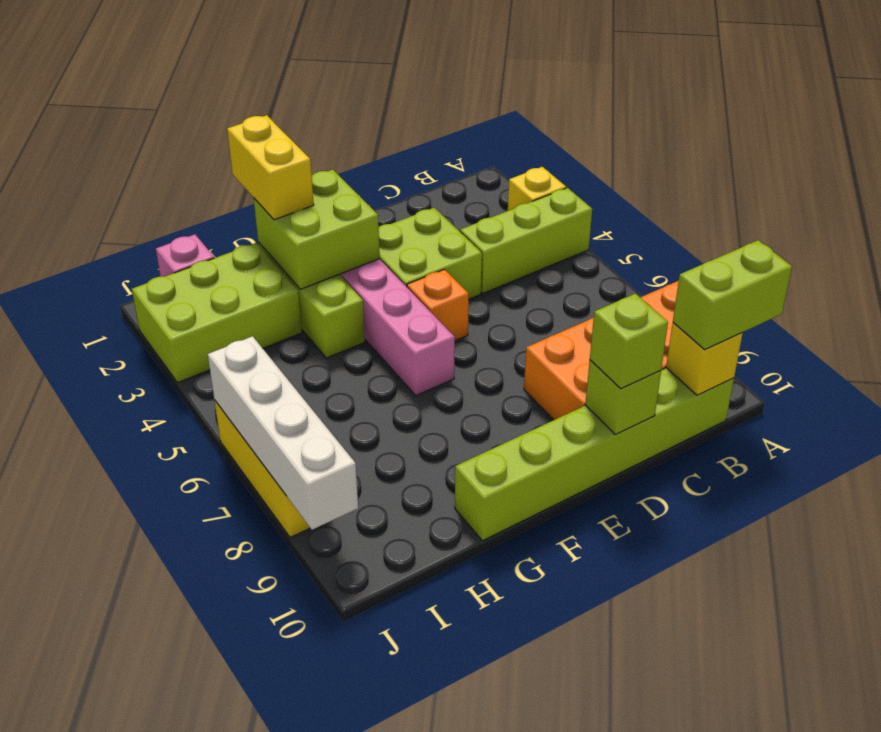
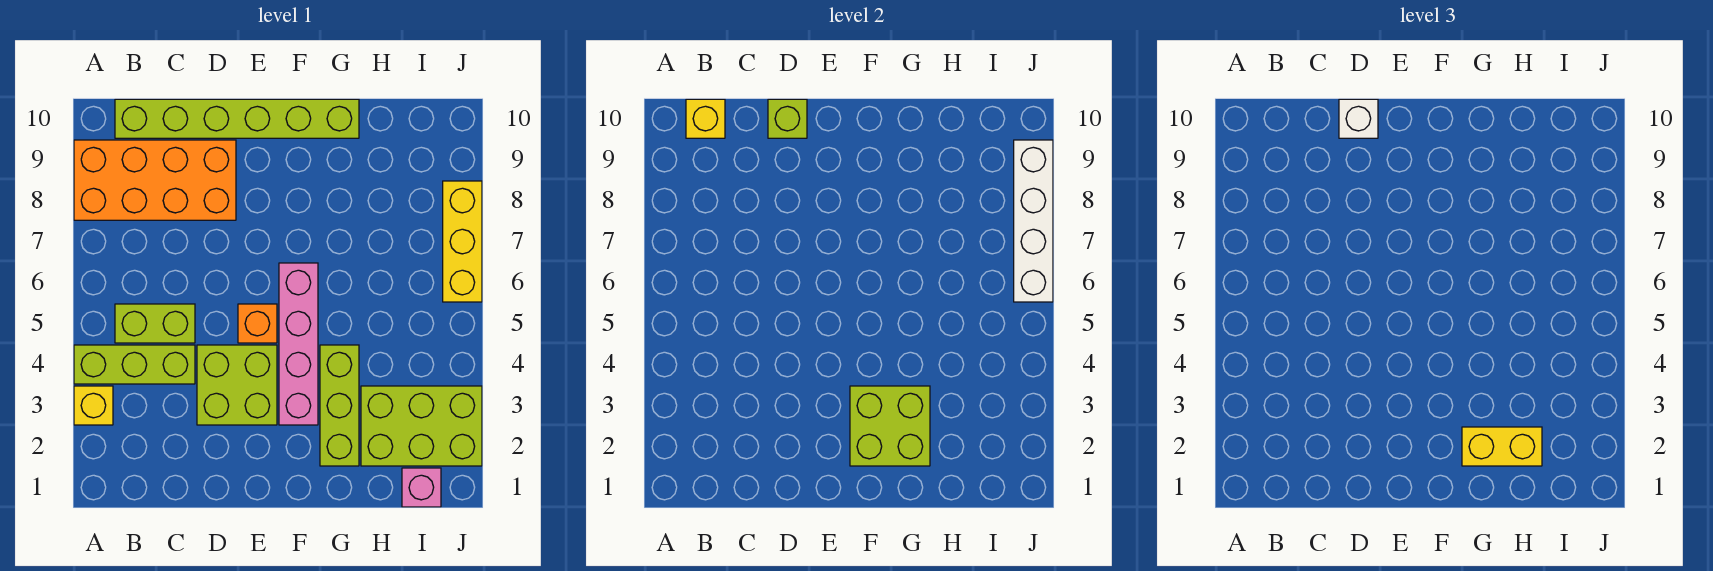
lime 1x2 brick [673,240,792,349] -> lime 1x2 brick moved to [115,304,195,343]
lime 1x1 brick [590,294,668,389] -> white 1x1 brick [1339,99,1378,138]
yellow 1x2 brick [227,115,314,220] -> yellow 1x2 brick turned to [1462,427,1542,466]

